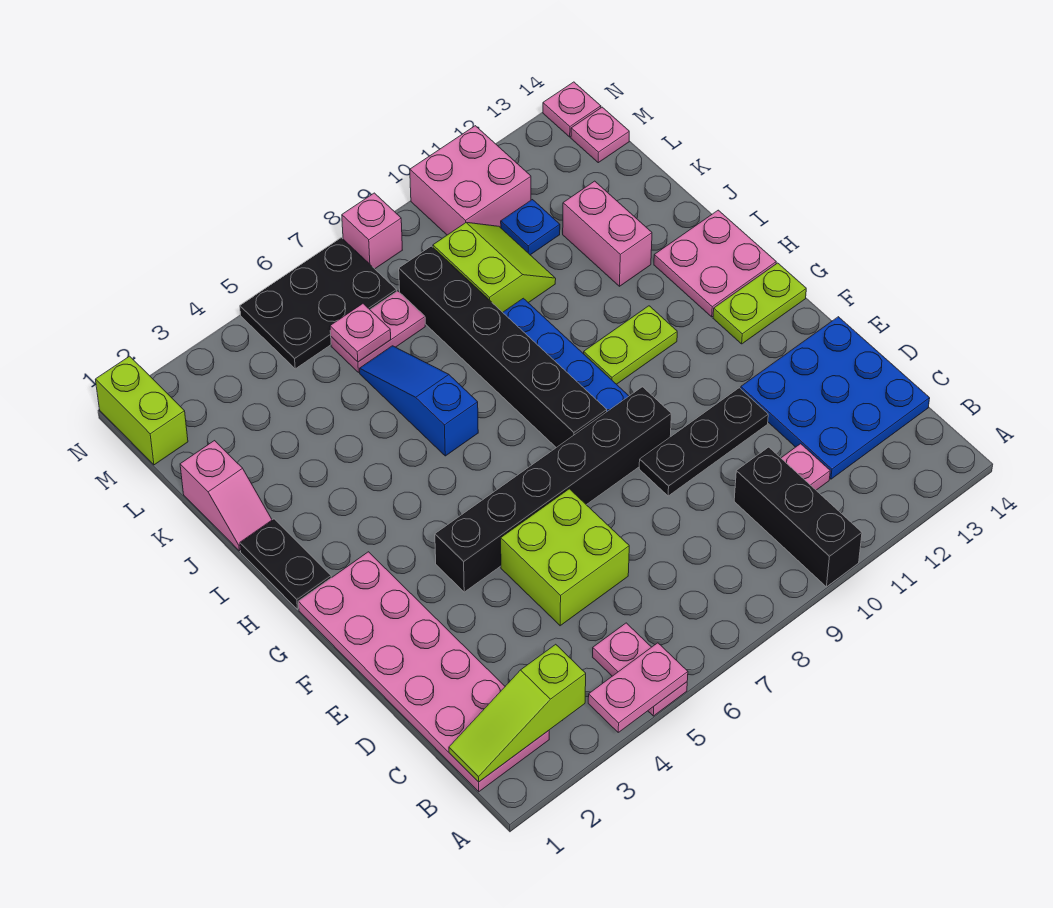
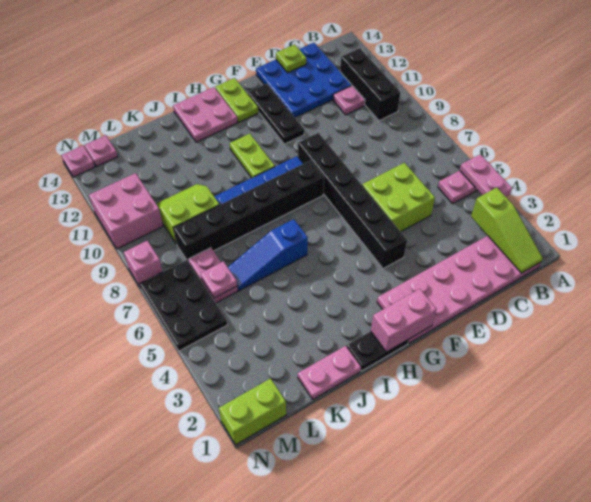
black 1x3 brick [734,447,862,587] -> black 1x3 brick turned to [340,48,401,121]
none -> lime 1x1 plate [276,44,306,73]
black 1x3 plate [639,388,768,496] -> black 1x3 plate moved to [248,84,304,144]
pink 1x2 slope [180,441,272,551] -> pink 1x2 plate [298,346,361,399]
pink 1x2 brick [563,181,652,286] -> pink 1x2 brick moved to [371,289,437,352]
blue 1x1 plate [501,200,560,255] -> none

